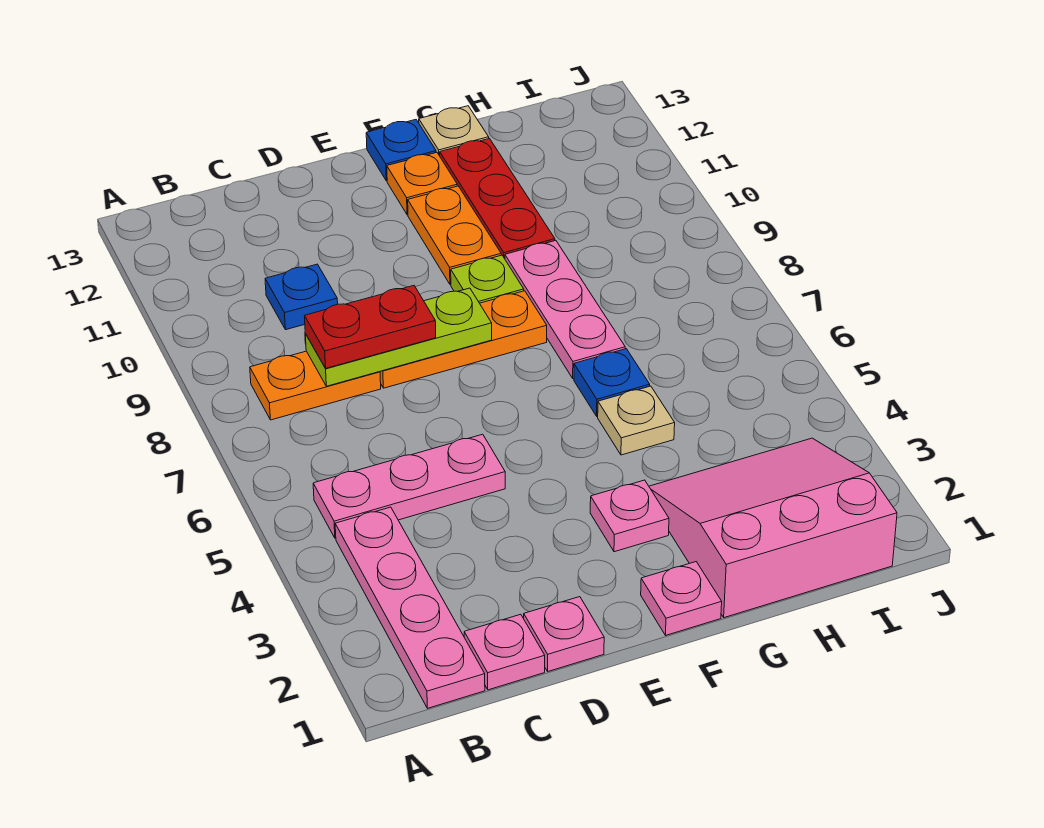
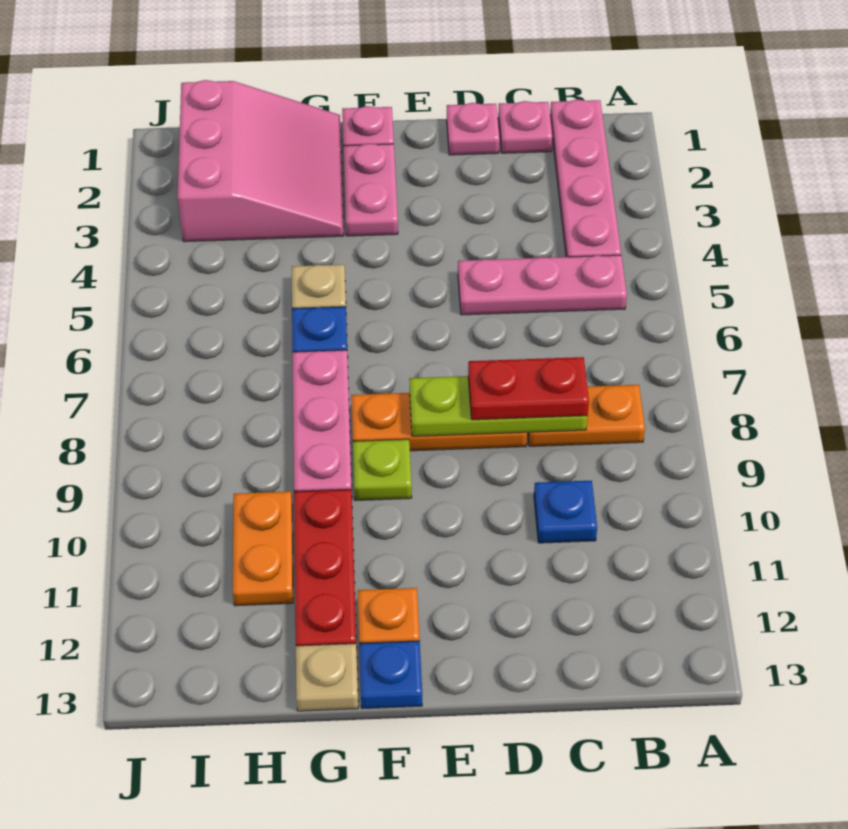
pink 1x1 plate [590,480,669,552] -> pink 1x2 plate [343,144,398,236]
orange 1x2 plate [408,186,501,284] -> orange 1x2 plate moved to [233,492,293,606]
pink 3x3 slope [649,438,897,618] -> pink 3x3 slope turned to [177,80,344,242]

